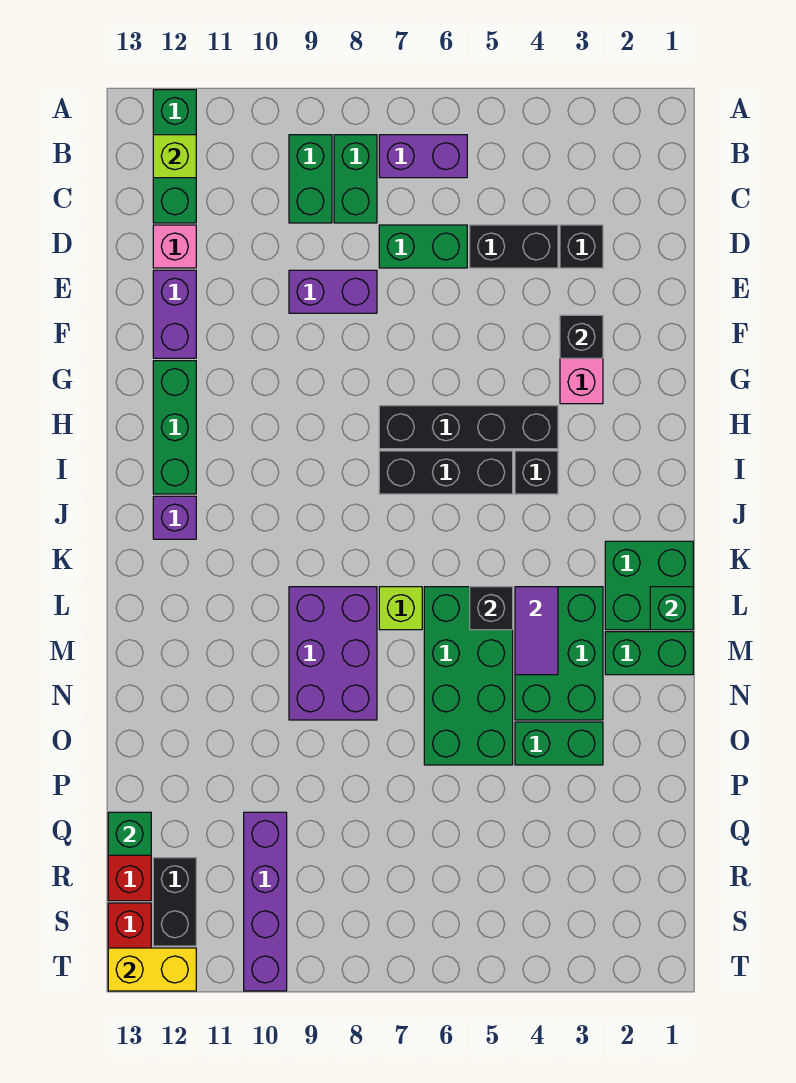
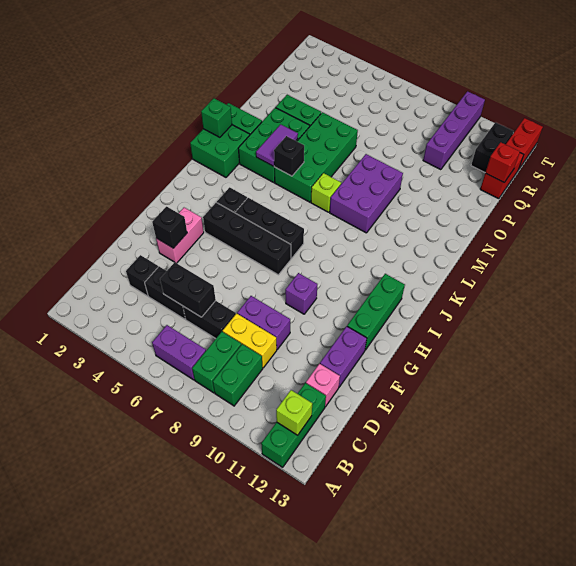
none -> black 1x2 brick [160,262,216,317]
green 1x2 brick [379,225,467,268] -> black 1x2 brick [183,301,236,339]
purple 1x1 brick [153,496,196,539] -> purple 1x1 brick moved to [285,273,317,314]
green 1x1 brick [108,812,151,855] -> red 1x1 brick [485,142,520,182]
yellow 1x2 brick [108,948,196,991] -> yellow 1x2 brick moved to [223,313,277,368]

